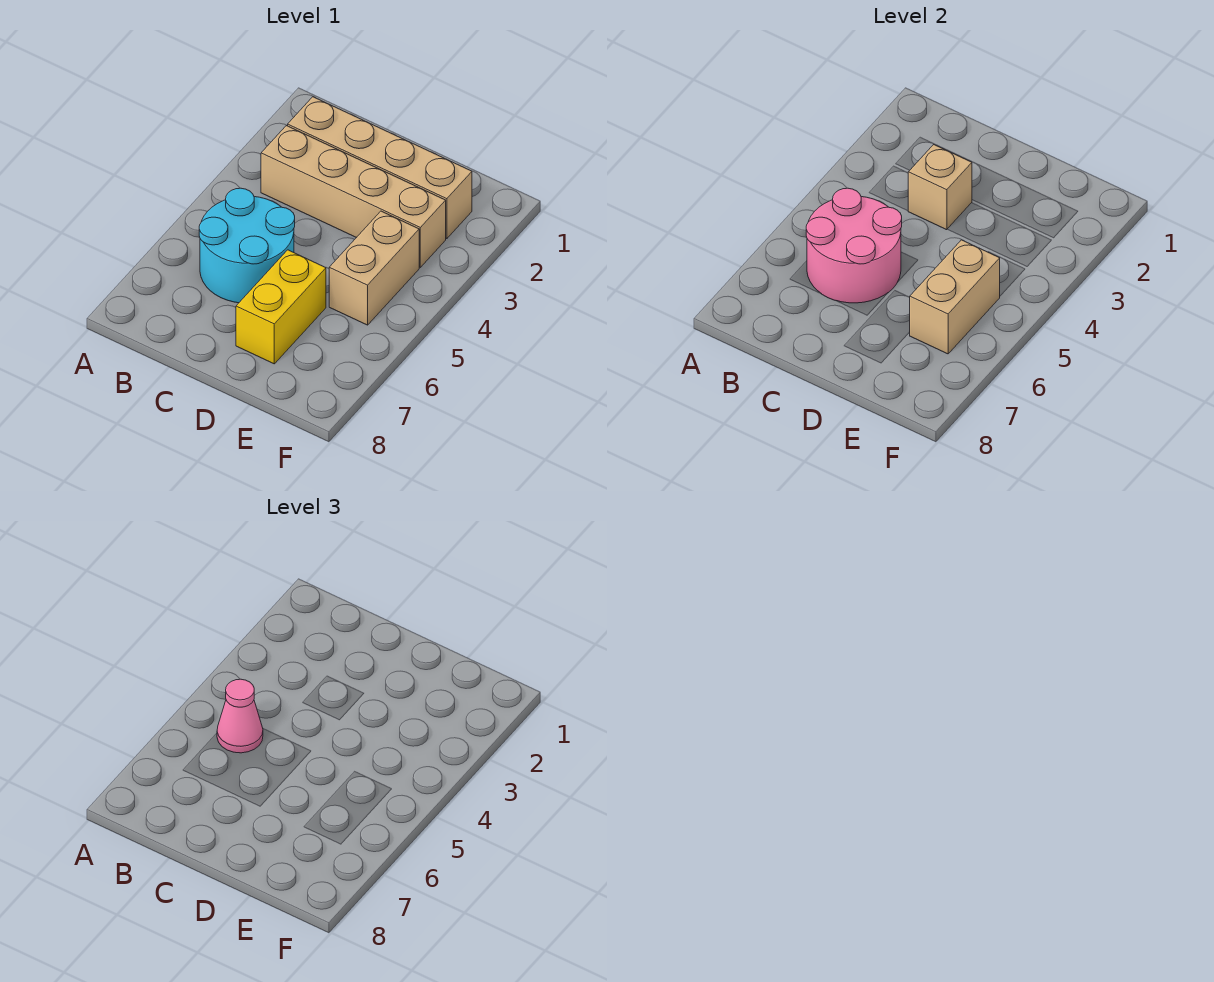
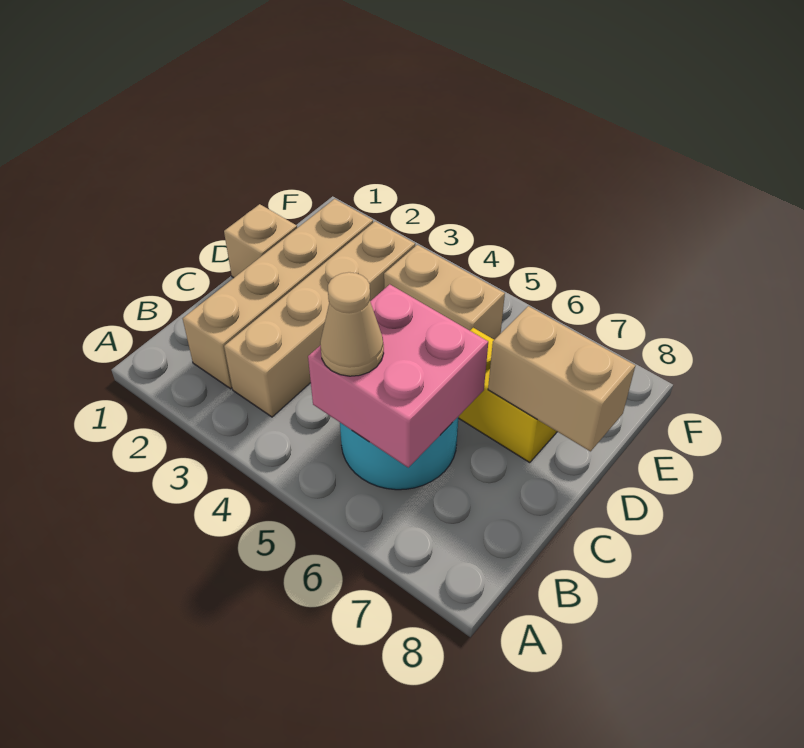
pink 2x2 round brick [806,188,902,303] -> pink 2x2 brick [308,284,488,467]
pink 1x1 cone [217,679,263,753] -> tan 1x1 cone [320,272,384,376]
tan 1x1 brick [908,145,972,230] -> tan 1x1 brick moved to [224,204,297,278]
tan 1x2 brick [909,240,1000,354] -> tan 1x2 brick moved to [488,306,635,451]

